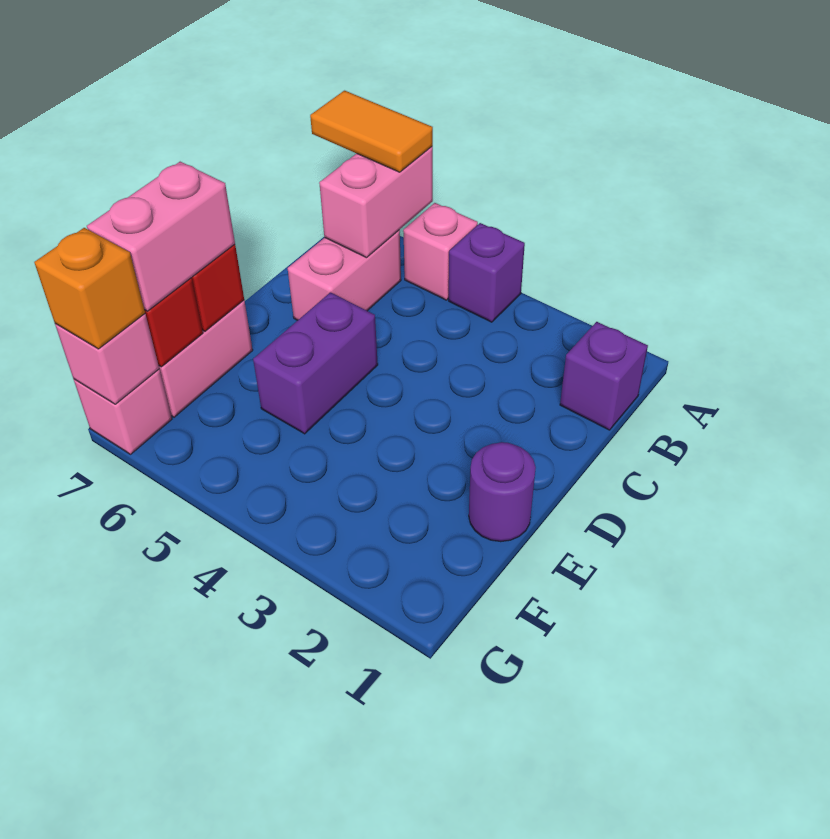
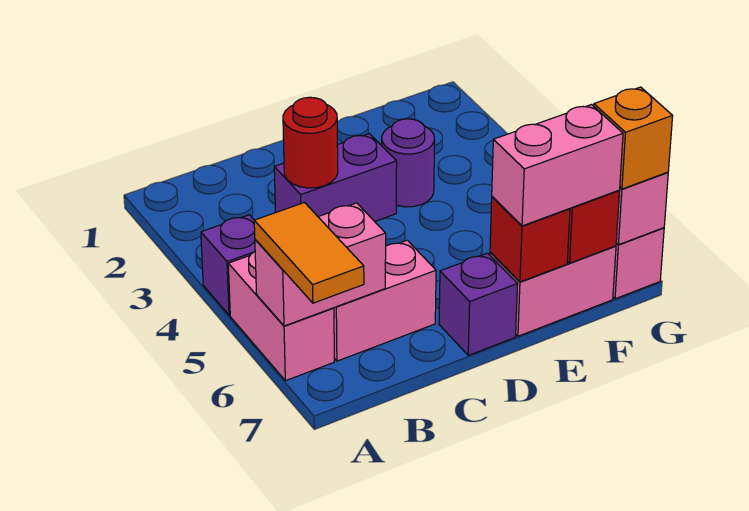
pink 1x1 brick [403,203,478,300] -> pink 1x2 brick [228,252,334,381]
purple 1x1 brick [560,322,648,430] -> purple 1x1 brick moved to [439,253,518,355]
none -> red 1x1 round brick [283,97,338,188]
purple 1x2 brick [253,292,378,434] -> purple 1x2 brick moved to [274,134,397,221]
purple 1x1 round brick [469,442,536,542] -> purple 1x1 round brick moved to [382,119,435,207]

